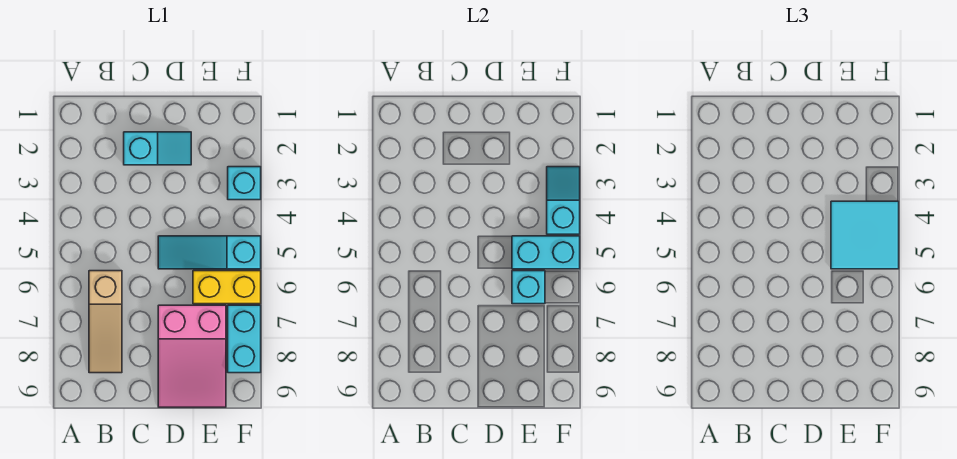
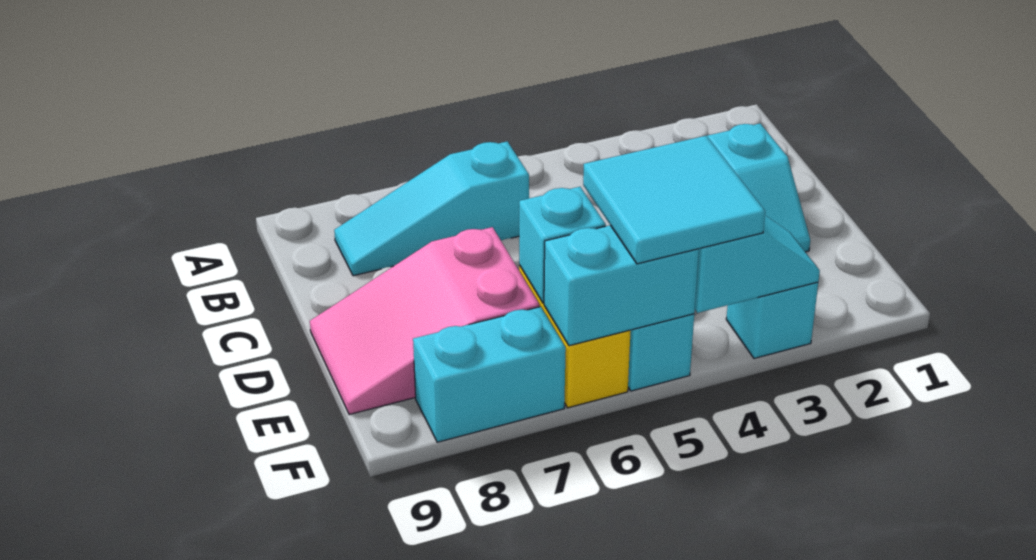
tan 1x3 slope [89,271,122,373] -> cyan 1x3 slope [334,141,529,276]
cyan 1x2 brick [512,236,580,269] -> cyan 1x2 brick turned to [544,225,699,346]

